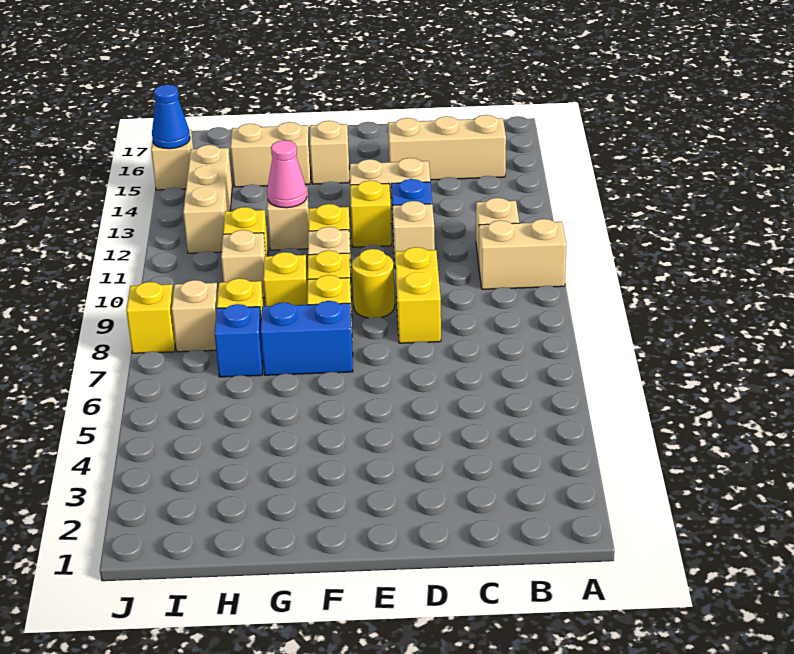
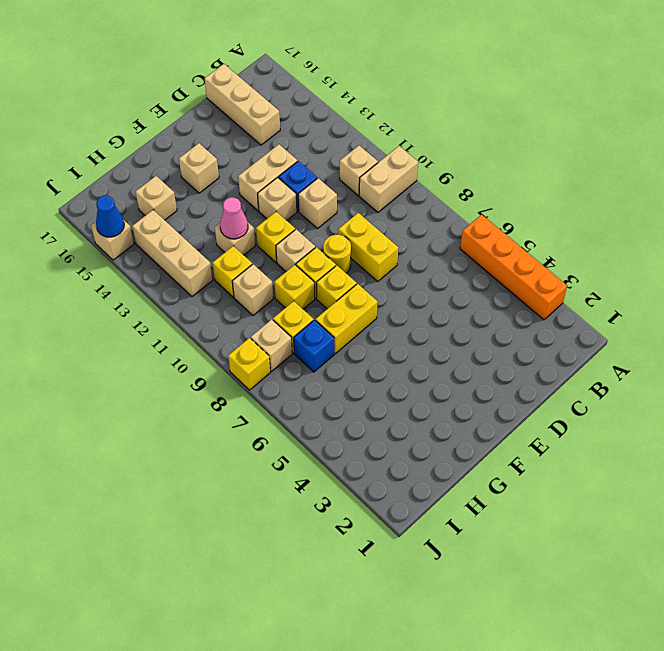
none -> orange 1x4 brick [460,215,567,320]
tan 1x3 brick [388,115,506,180] -> tan 1x3 brick turned to [205,64,280,145]
yellow 1x1 brick [350,181,392,247] -> tan 1x1 brick [258,178,297,221]
blue 1x2 brick [261,301,353,375] -> yellow 1x2 brick [316,284,378,354]
tan 1x2 brick [231,122,311,187] -> tan 1x1 brick [135,176,177,220]

